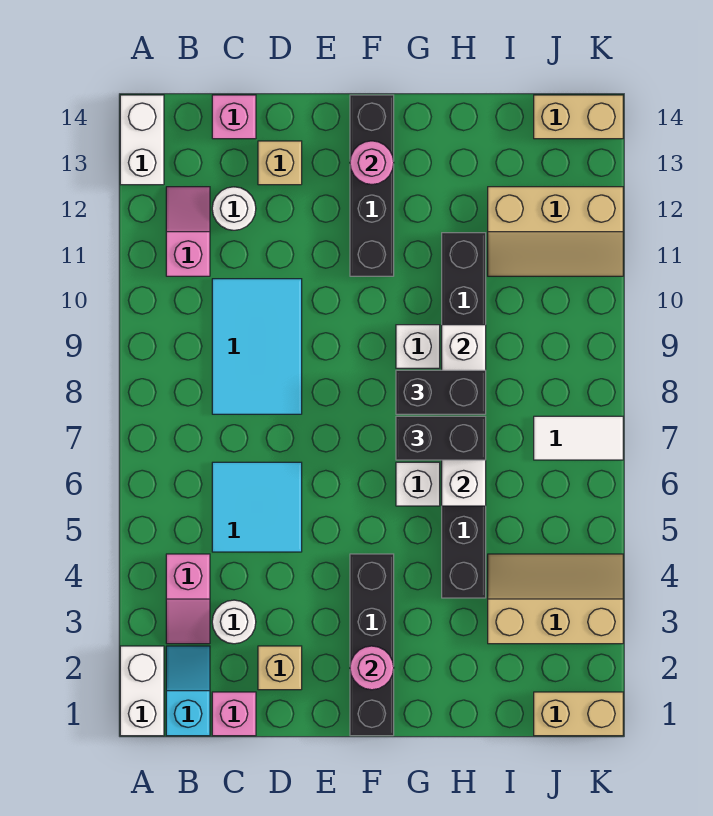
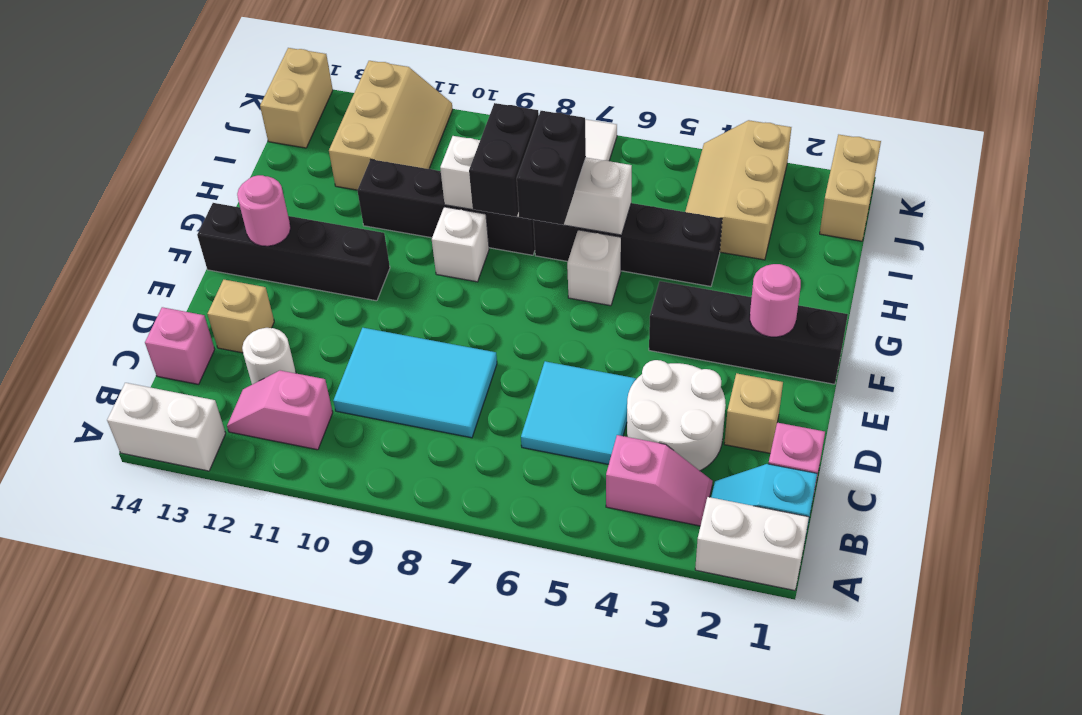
white 1x1 round brick [212,600,256,644] -> white 2x2 round brick [627,360,726,471]

